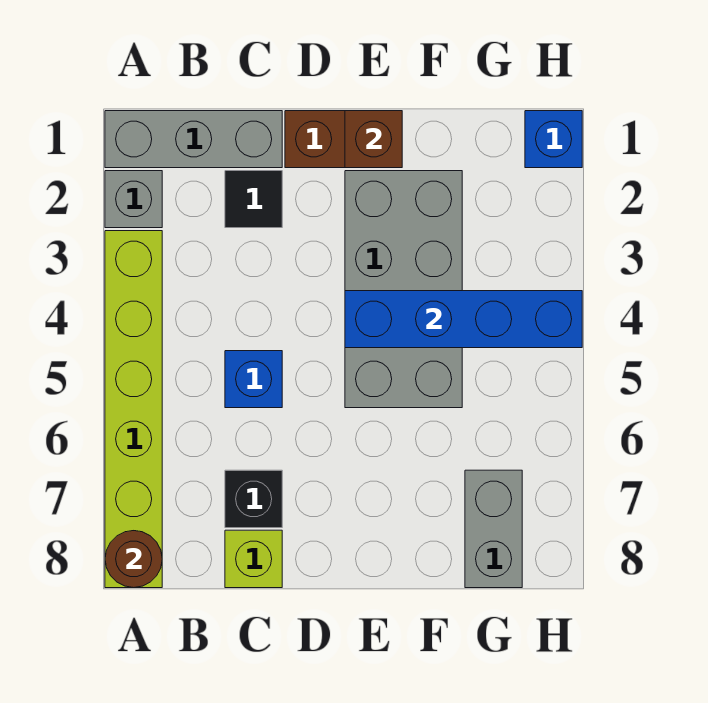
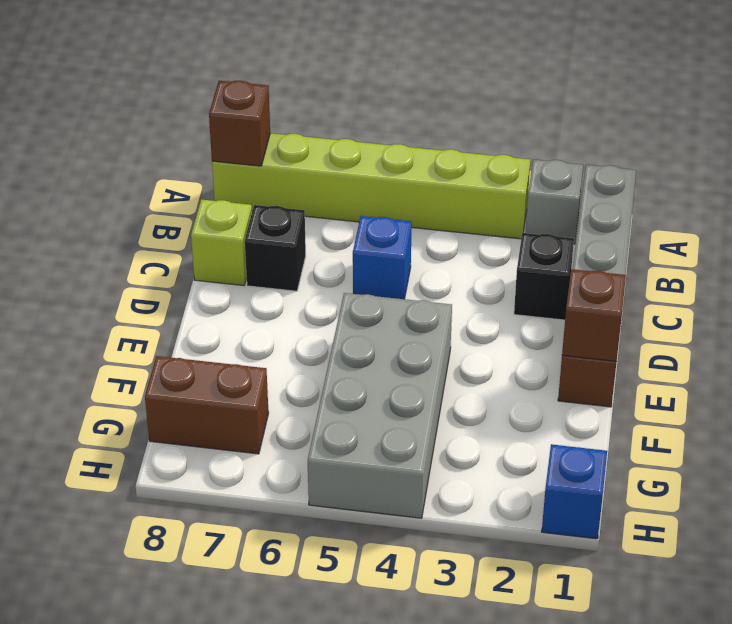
brown 1x1 round brick [105,531,162,588] -> brown 1x1 brick [209,81,270,166]
black 1x1 tile [225,171,282,228] -> black 1x1 brick [514,233,574,320]
grey 2x4 brick [345,171,462,408] -> grey 2x4 brick turned to [308,293,452,518]
blue 1x4 brick [345,291,582,348] -> none
grey 1x2 brick [465,470,522,588] -> brown 1x2 brick [145,356,269,454]

